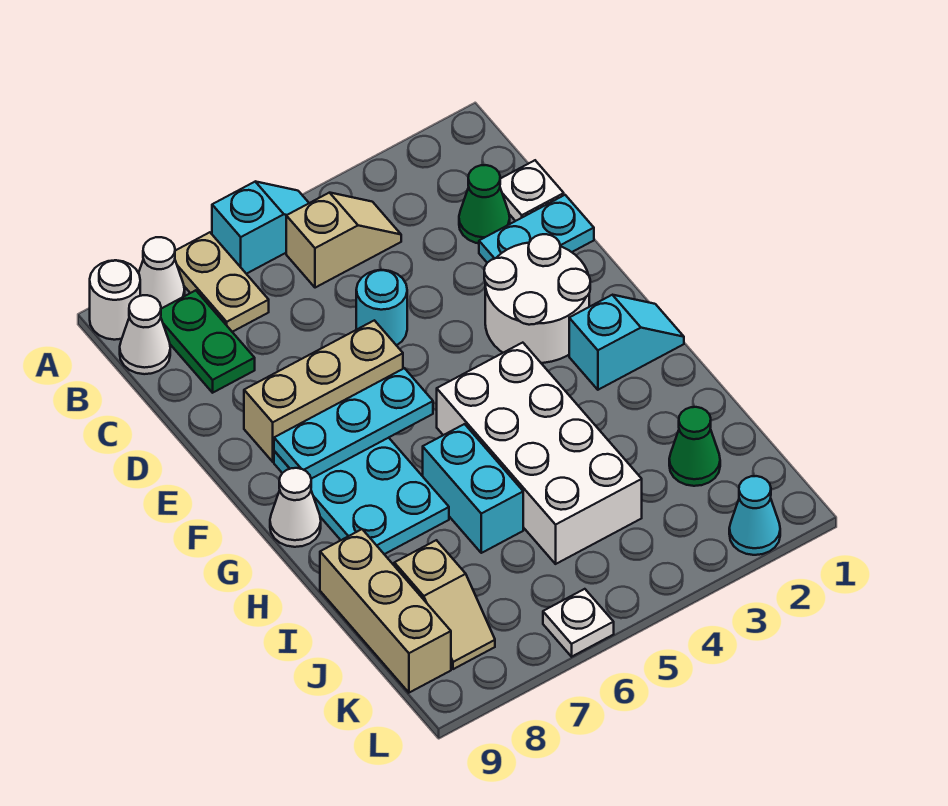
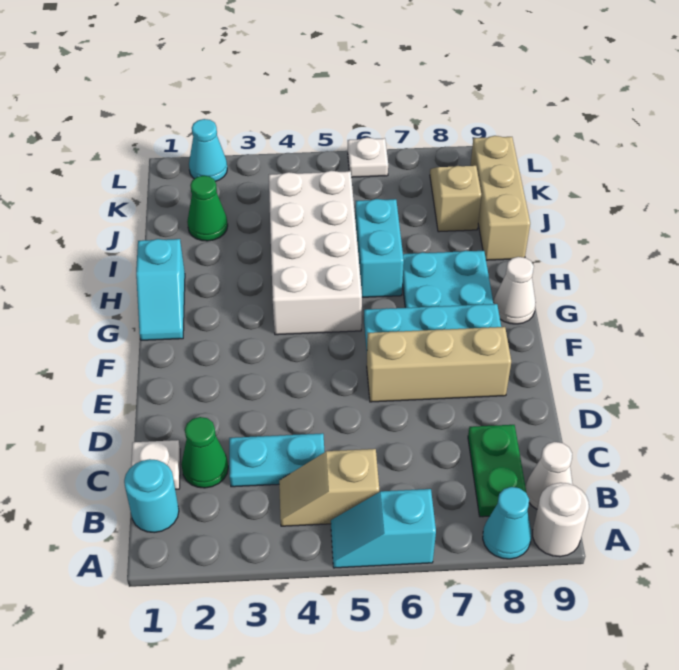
tan 1x2 plate [175,232,269,332] -> none
white 1x1 cone [139,237,185,309] -> cyan 1x1 cone [483,487,531,559]
cyan 1x2 plate [479,195,594,263] -> cyan 1x2 plate moved to [229,433,325,487]
cyan 1x1 round brick [356,270,407,346] -> cyan 1x1 round brick moved to [124,459,179,533]
white 2x2 round brick [484,234,590,363] -> none
cyan 1x2 slope [569,295,684,390] -> cyan 1x2 slope turned to [136,239,185,340]

